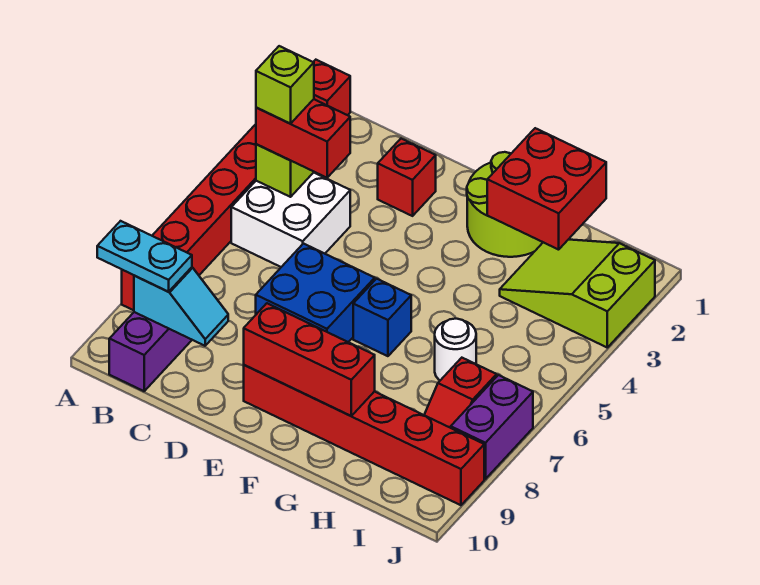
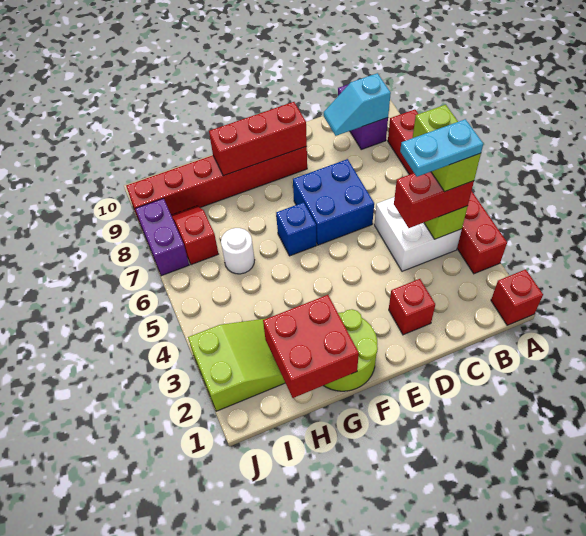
cyan 1x2 plate [97,221,192,292] -> cyan 1x2 plate moved to [400,119,483,177]
lime 1x1 brick [256,46,314,124] -> lime 1x2 brick [413,105,481,192]

